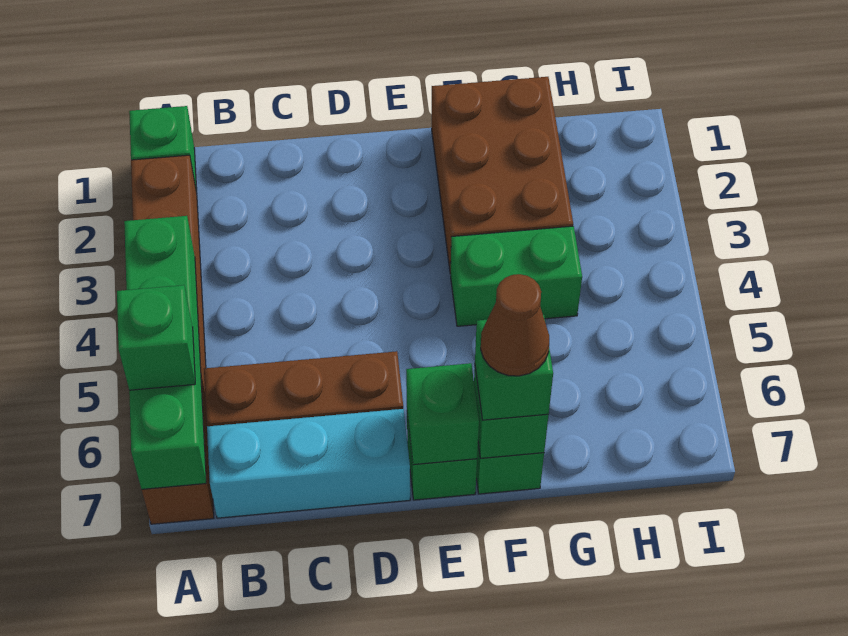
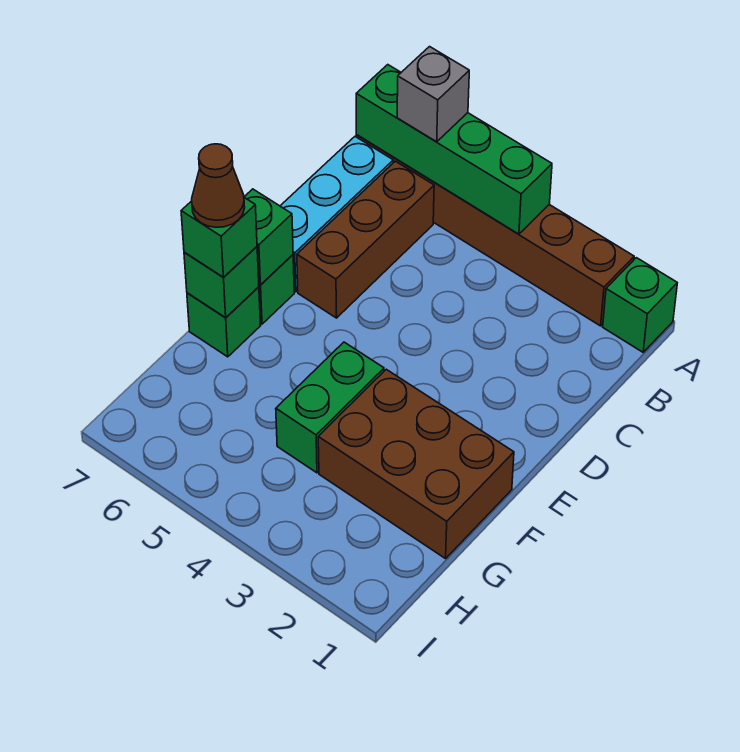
green 1x1 brick [117,285,195,390] -> grey 1x1 brick [397,47,469,142]

